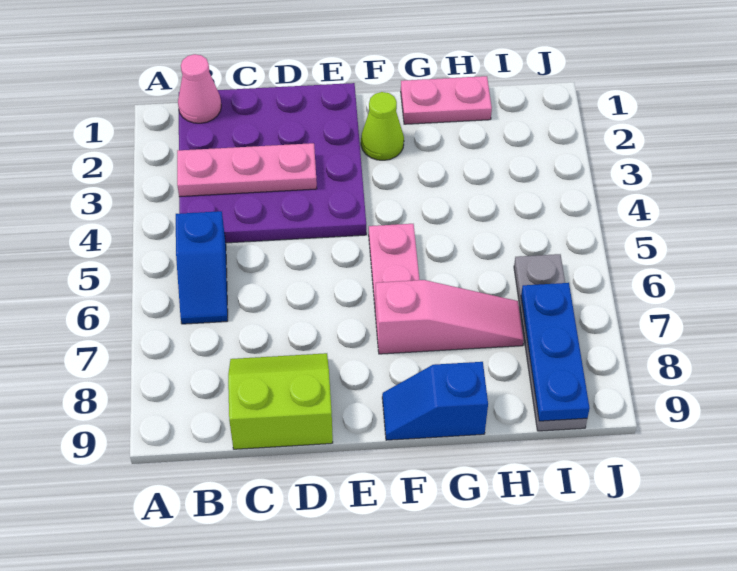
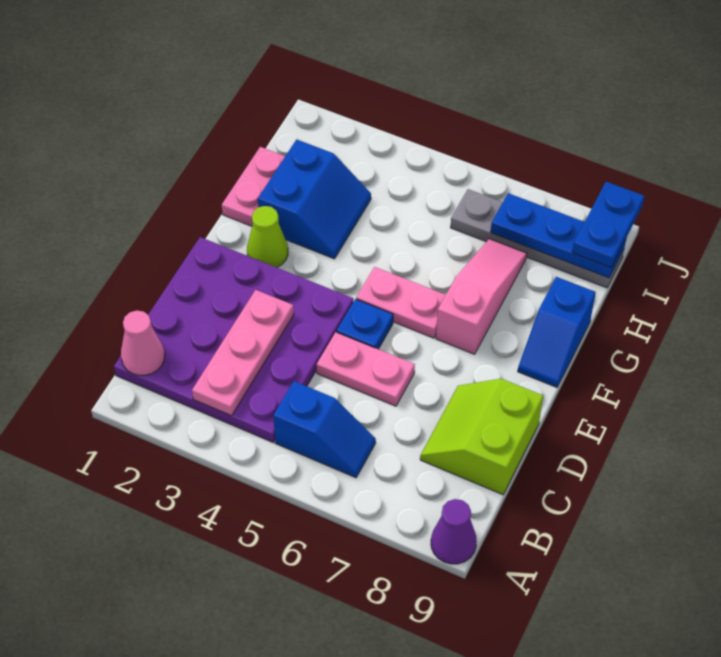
none -> purple 1x1 cone [431,499,477,564]
none -> pink 1x2 plate [317,332,415,406]
none -> blue 1x1 plate [337,299,393,349]
none -> blue 2x2 slope [258,139,371,259]
none -> blue 1x2 plate [572,182,644,267]

